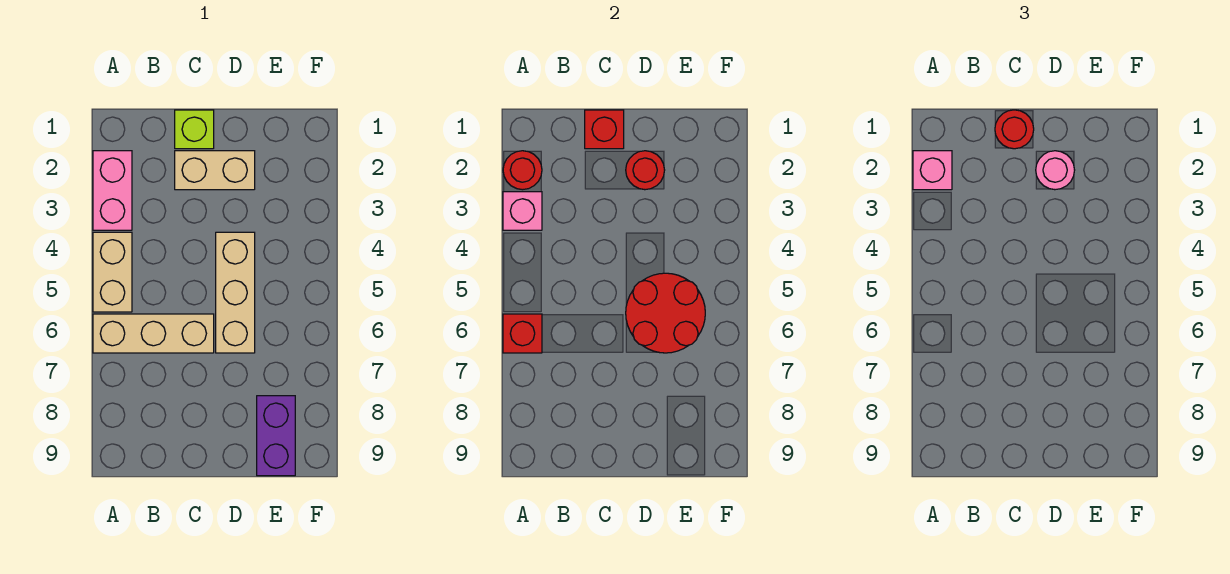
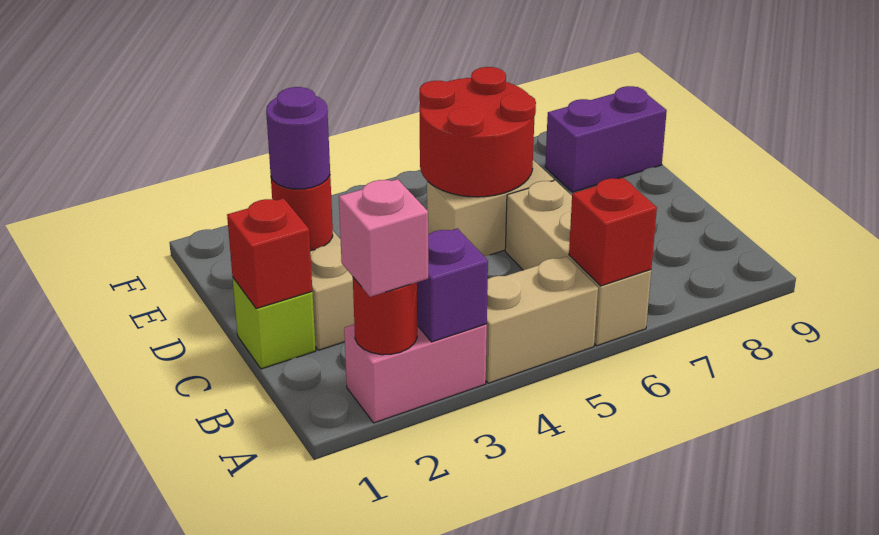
pink 1x1 brick [503,192,542,230] -> purple 1x1 brick [417,228,488,342]
red 1x1 round brick [995,110,1034,149] -> none
pink 1x1 round brick [1036,151,1075,190] -> purple 1x1 round brick [266,87,330,189]
tan 1x3 brick [216,232,255,353] -> tan 1x2 brick [427,160,554,256]

